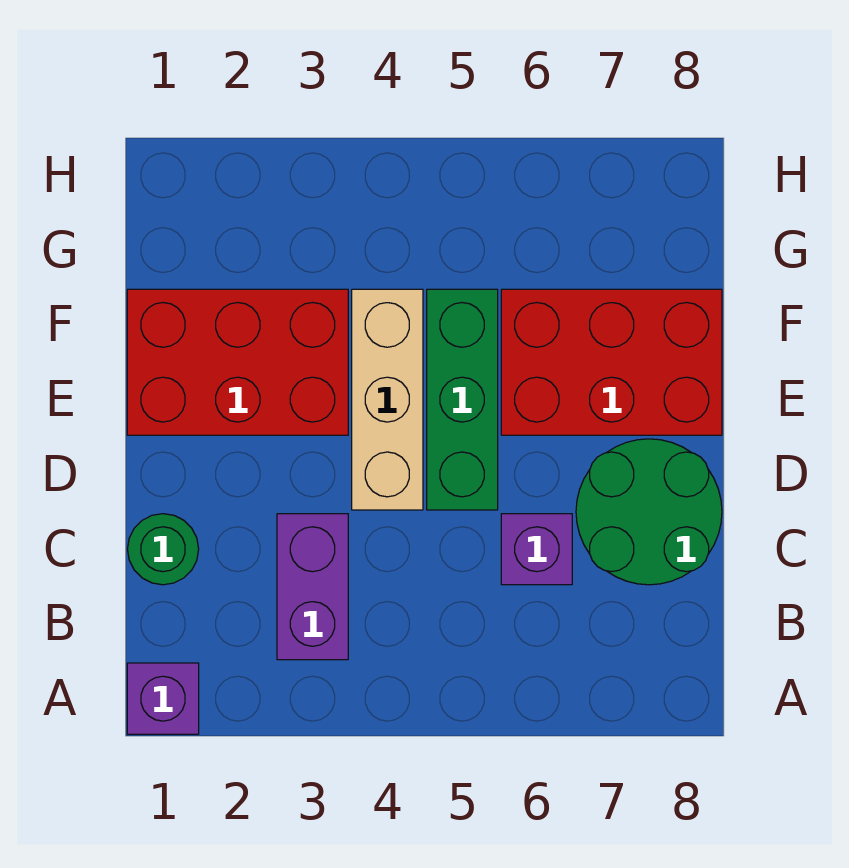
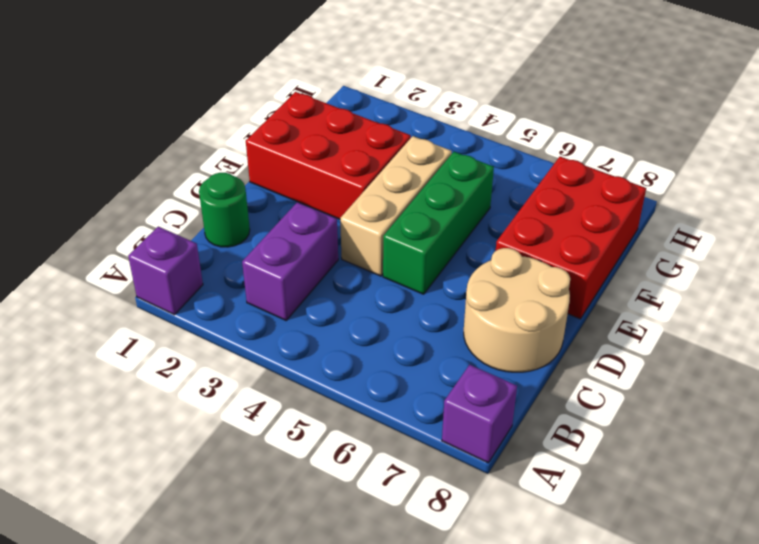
purple 1x1 brick [501,514,572,585] -> purple 1x1 brick moved to [442,365,517,463]
green 2x2 round brick [576,439,722,585] -> tan 2x2 round brick [464,248,570,372]
red 2x3 brick [501,289,722,435] -> red 2x3 brick turned to [496,157,646,319]

